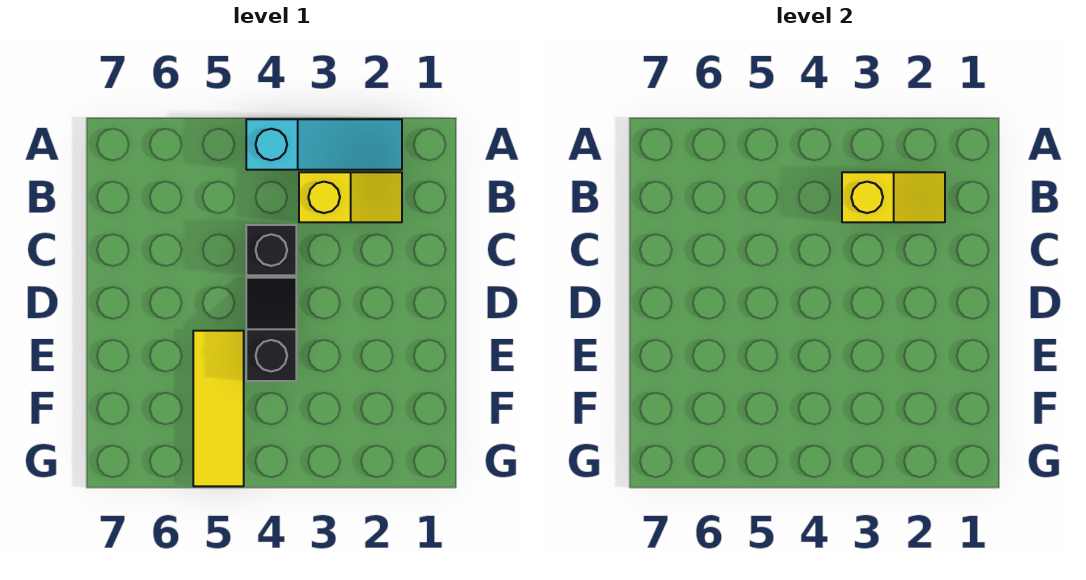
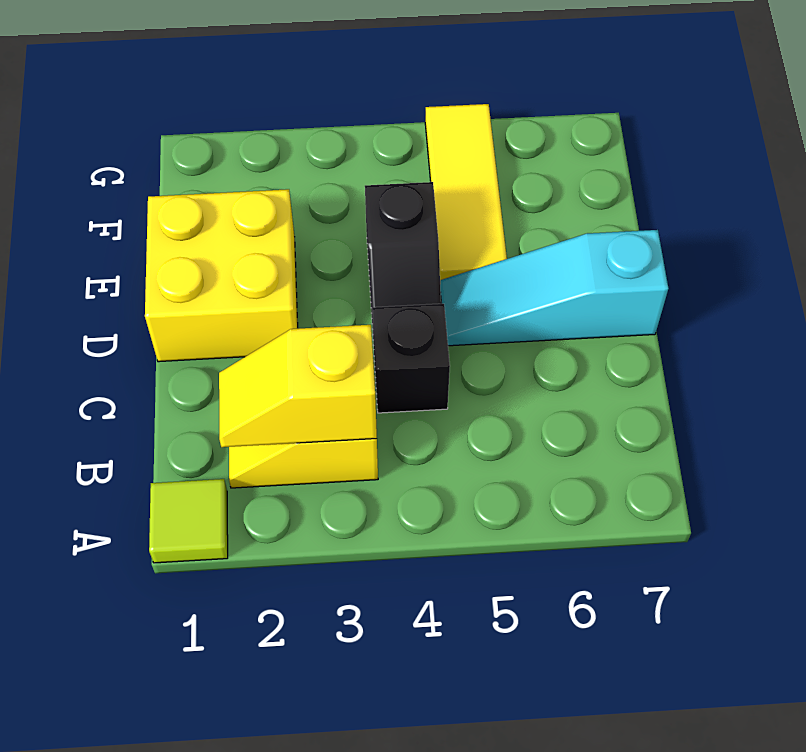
none -> lime 1x1 tile [149,479,228,563]
cyan 1x3 slope [246,119,402,170] -> cyan 1x3 slope moved to [440,230,668,346]
none -> yellow 2x2 brick [145,189,298,362]

